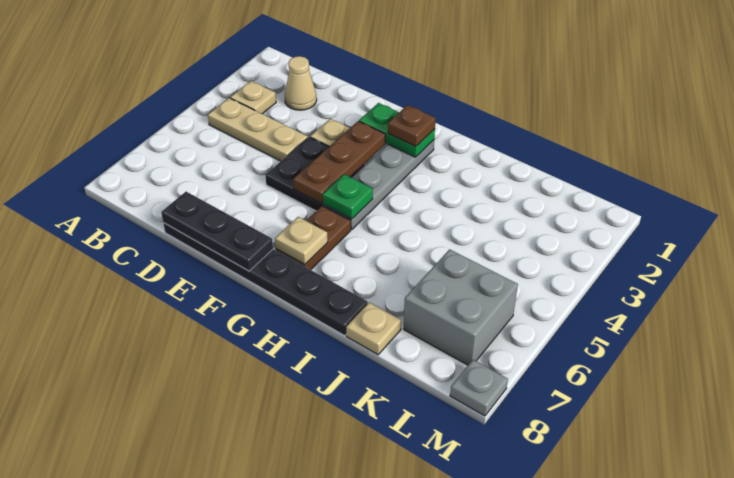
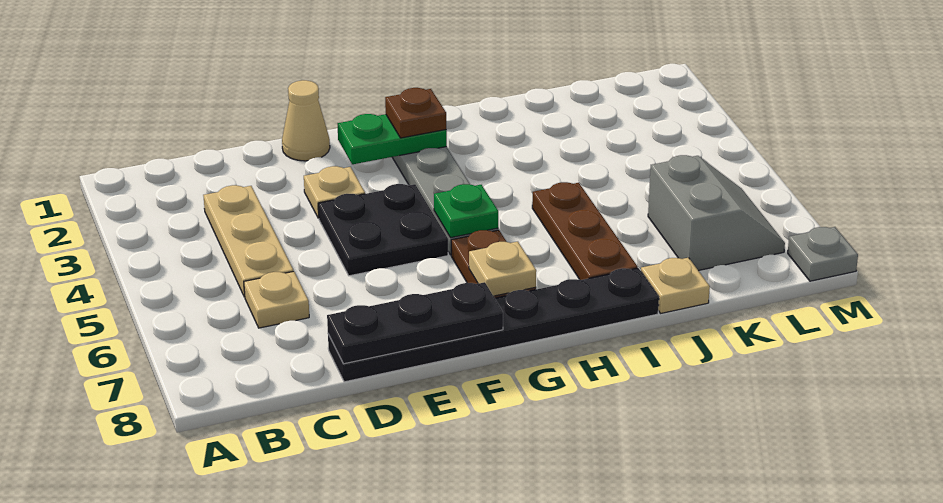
tan 1x1 plate [230,81,276,114] -> tan 1x1 plate moved to [244,271,309,328]
tan 1x3 plate [208,98,308,161] -> tan 1x3 plate turned to [203,185,293,297]
tan 1x1 cone [285,56,317,110] -> tan 1x1 cone moved to [282,80,330,161]
brown 1x3 plate [293,121,385,204] -> brown 1x3 plate moved to [532,182,638,280]
grey 2x2 brick [404,249,518,365] -> grey 2x2 slope [648,155,785,271]

